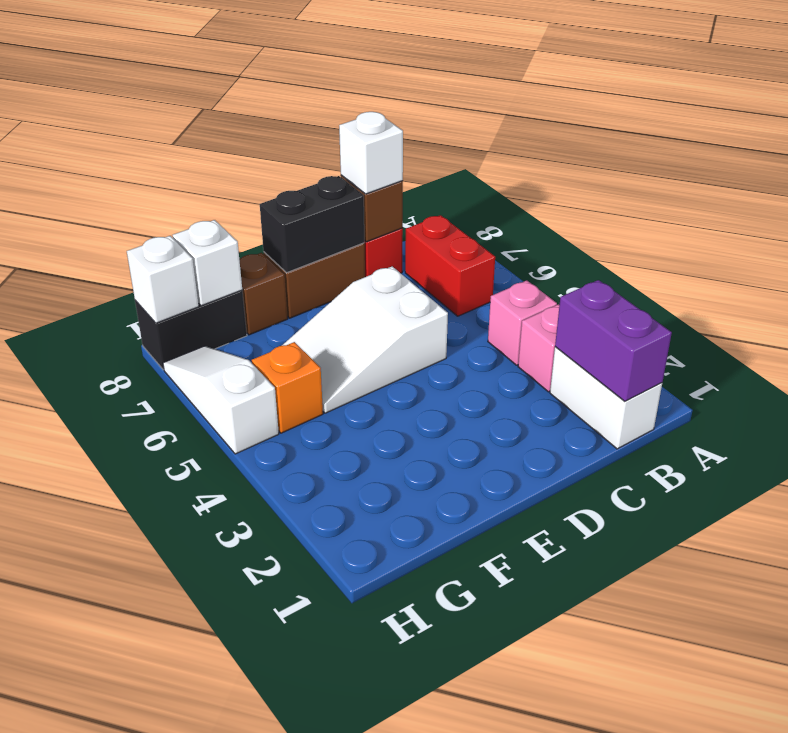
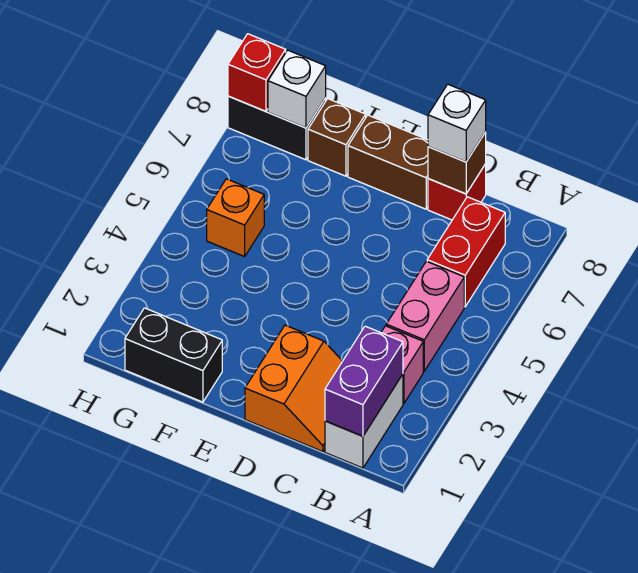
pink 1x1 brick [488,281,557,365] -> pink 1x2 brick [386,261,464,371]
none -> orange 2x2 slope [245,325,342,452]
white 2x3 slope [282,266,448,413] -> none
black 1x2 brick [260,176,364,273] -> black 1x2 brick moved to [125,308,222,402]
white 1x3 slope [163,346,279,454] -> none
white 1x1 brick [127,236,199,323] -> red 1x1 brick [228,34,286,111]

